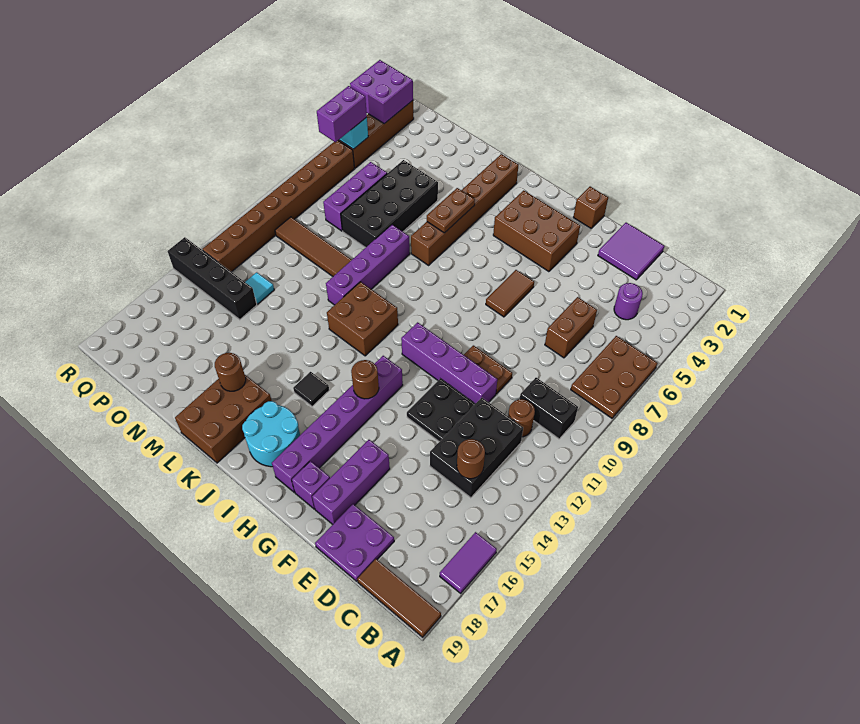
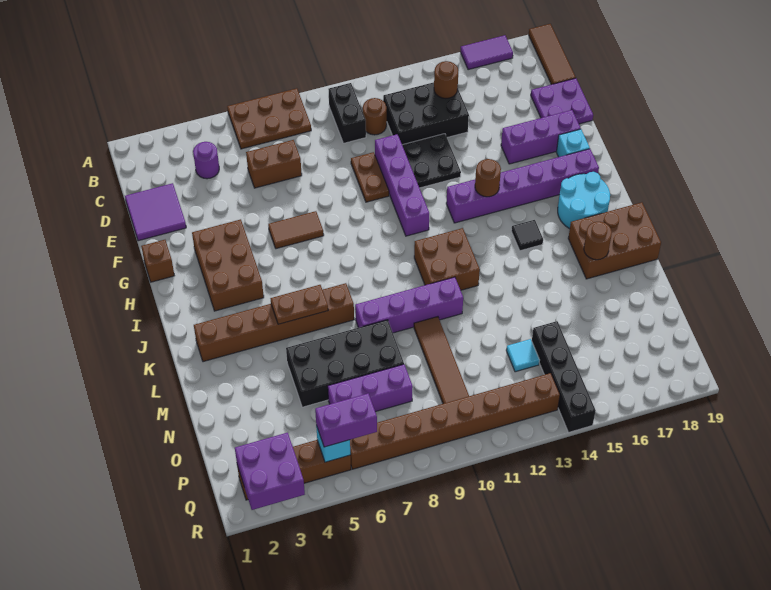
purple 1x1 brick [292,461,330,509] -> cyan 1x1 brick [556,129,590,157]

